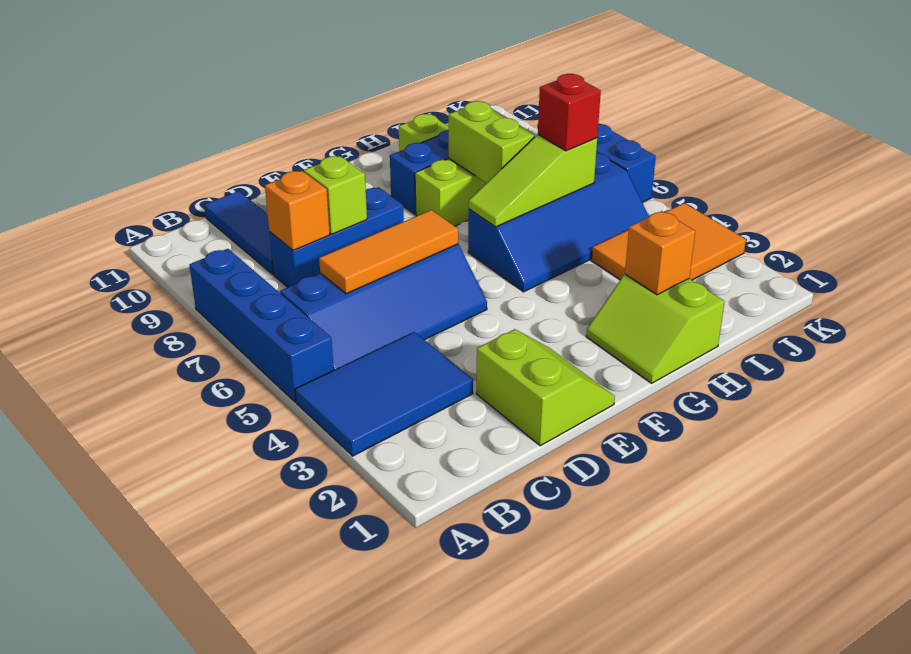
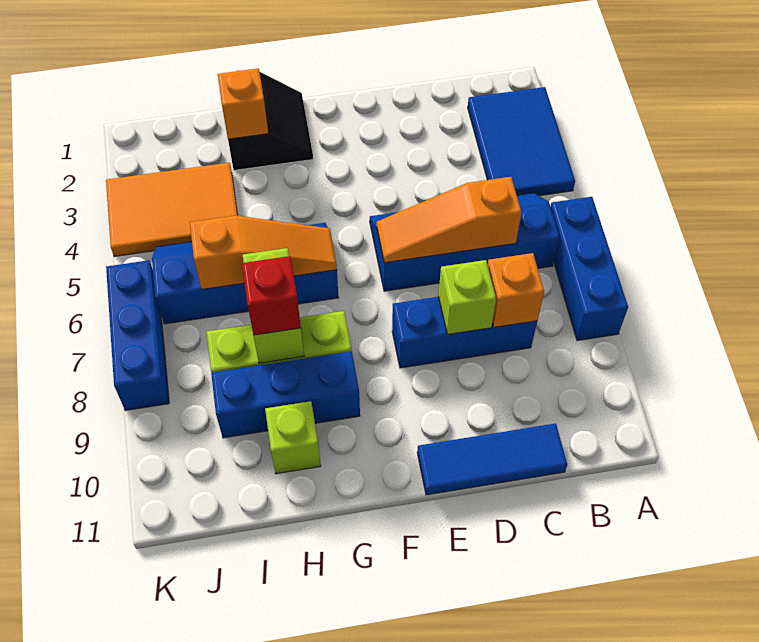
blue 2x3 tile [295,332,473,456] -> blue 2x3 tile turned to [468,87,575,196]
blue 1x4 brick [189,249,334,402] -> blue 1x3 brick [551,197,628,341]
orange 1x3 tile [319,210,458,294] -> orange 1x3 slope [377,177,521,263]
blue 1x3 tile [204,191,274,274] -> blue 1x3 tile turned to [417,423,567,495]
lime 2x2 slope [476,329,615,446] -> none
lime 2x2 slope [586,274,725,383] -> black 2x2 slope [228,72,313,170]
lime 1x3 slope [469,135,597,227] -> orange 1x3 slope [190,216,337,289]
red 1x1 brick [538,74,601,151] -> red 1x1 brick moved to [242,256,301,335]

